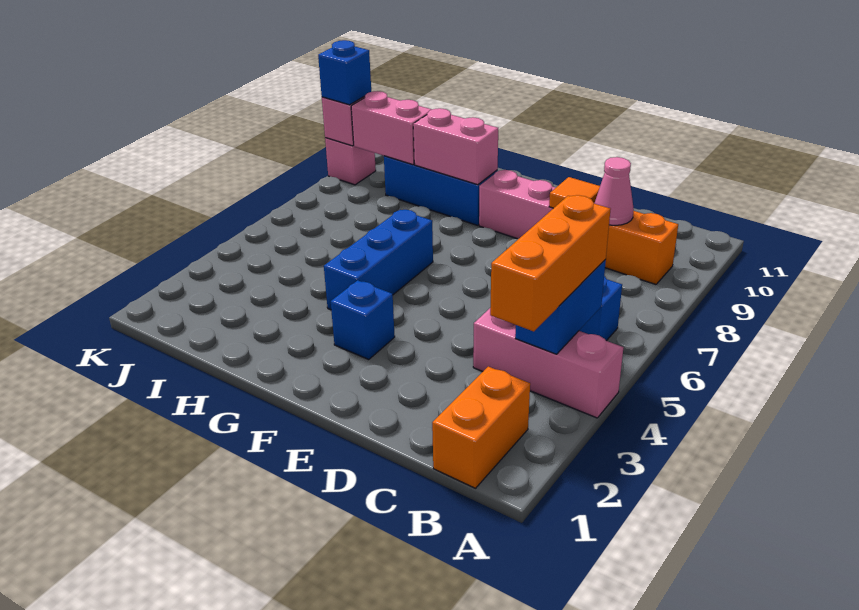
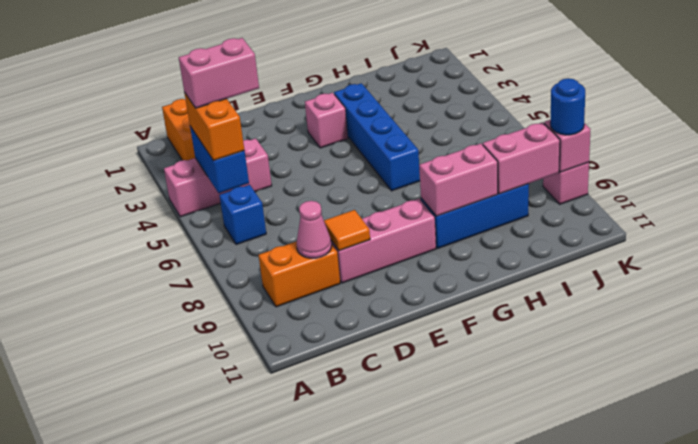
orange 1x3 brick [490,195,610,331] -> orange 1x2 brick [184,92,244,161]
none -> pink 1x2 brick [179,38,259,108]
blue 1x1 brick [331,280,395,360] -> pink 1x1 brick [305,93,348,148]
blue 1x3 brick [324,210,433,310] -> blue 1x4 brick [334,83,420,191]
blue 1x1 brick [318,40,371,105] -> blue 1x1 round brick [550,78,585,135]

